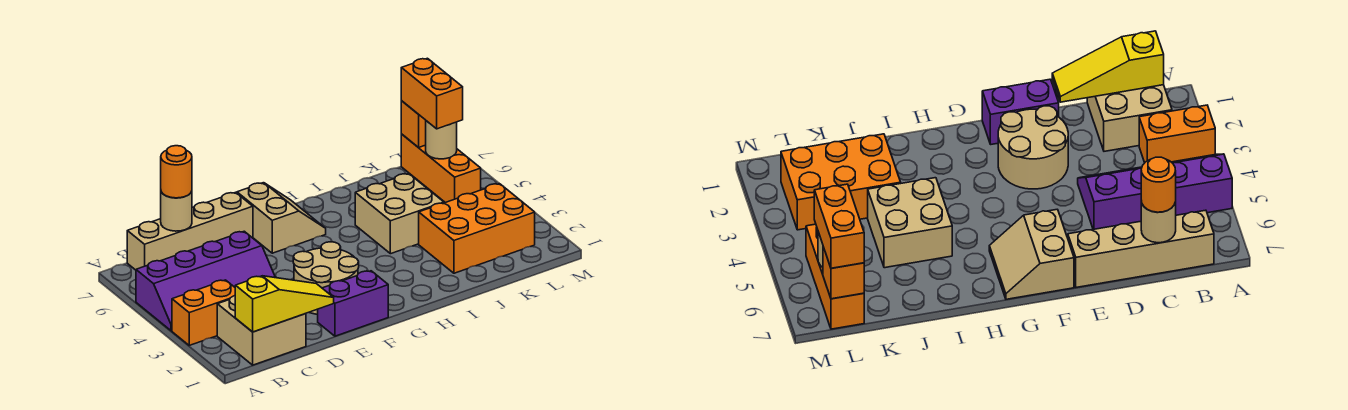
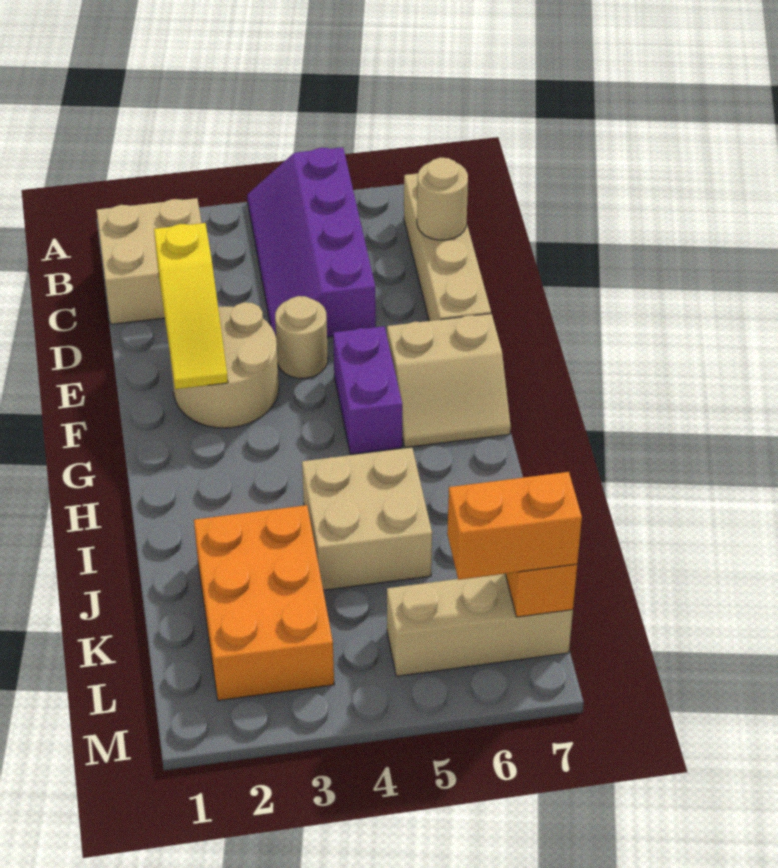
orange 1x2 brick [172,280,235,345] -> none
yellow 1x3 slope [235,276,334,332] -> yellow 1x3 slope moved to [154,223,228,389]
orange 1x1 round brick [161,146,192,198] -> none
purple 1x2 brick [318,271,388,336] -> purple 1x2 brick moved to [333,326,402,454]
orange 1x3 brick [401,134,481,203] -> tan 1x3 brick [387,574,573,676]
tan 1x1 round brick [426,121,457,159] -> tan 1x1 round brick moved to [275,296,328,378]

